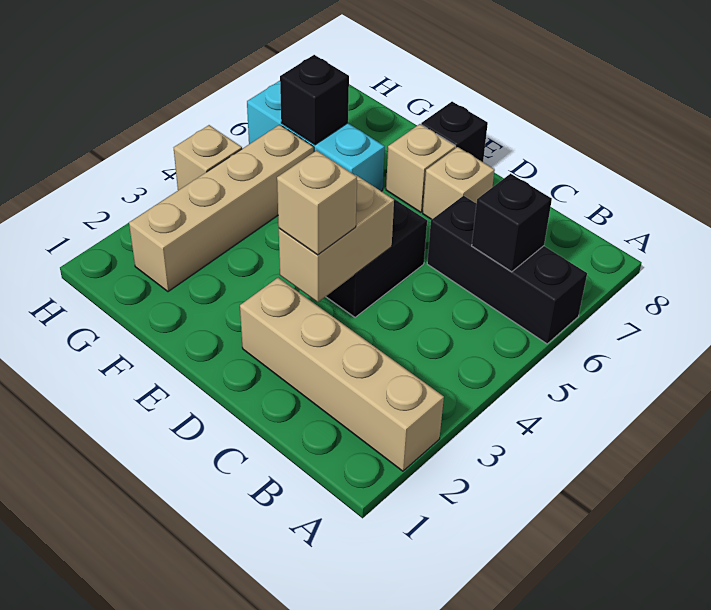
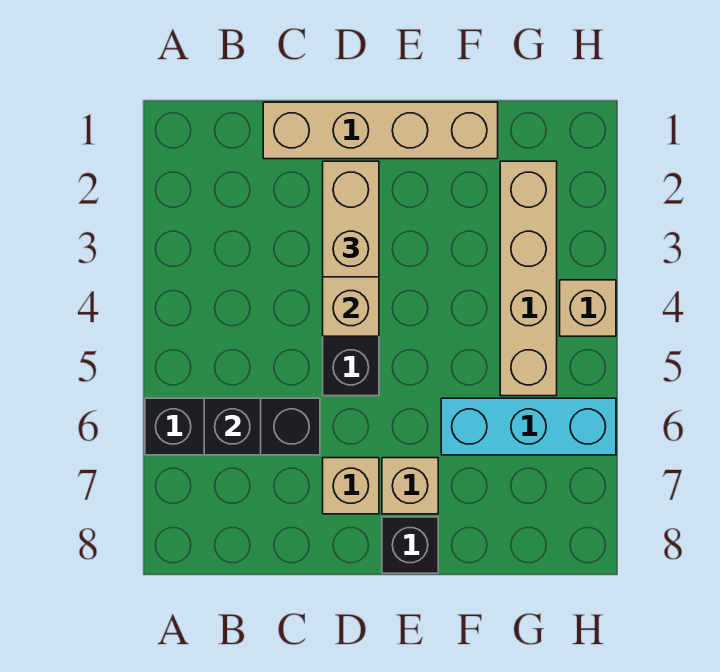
tan 1x4 brick [240,278,444,471] -> tan 1x4 brick moved to [263,102,498,159]
tan 1x1 brick [277,150,357,255] -> tan 1x2 brick [323,161,379,277]
black 1x1 brick [280,55,349,145] -> none

